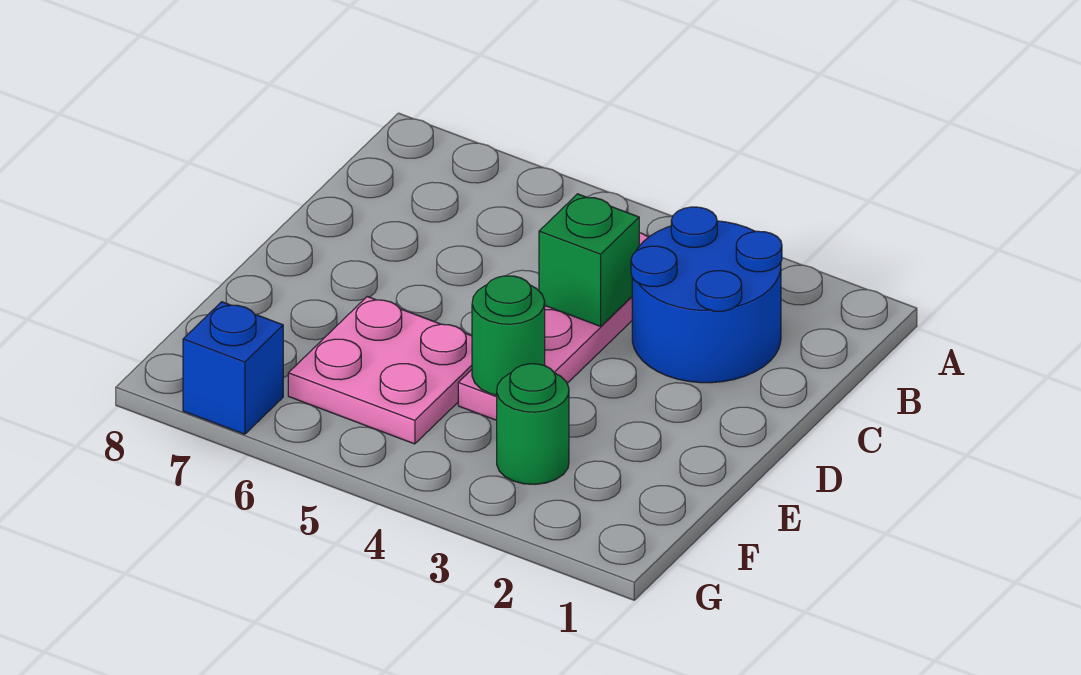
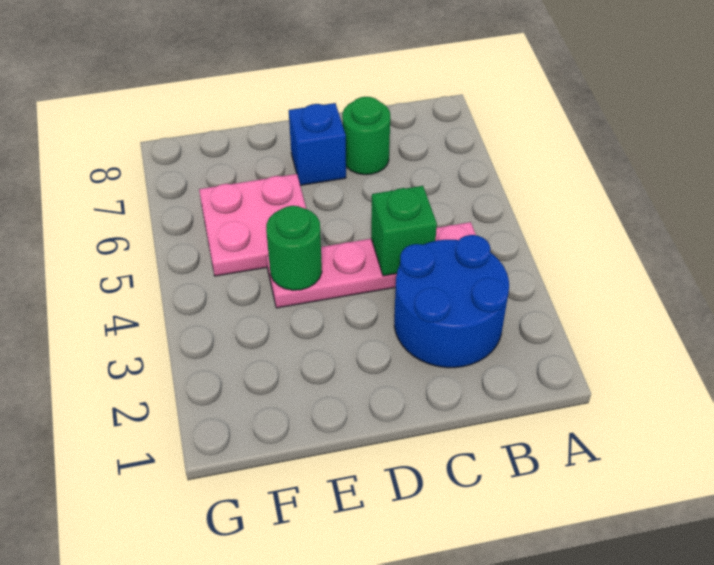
green 1x1 round brick [497,364,569,485] -> green 1x1 round brick moved to [342,97,390,175]
blue 1x1 brick [183,302,283,434] -> blue 1x1 brick moved to [289,103,346,185]

